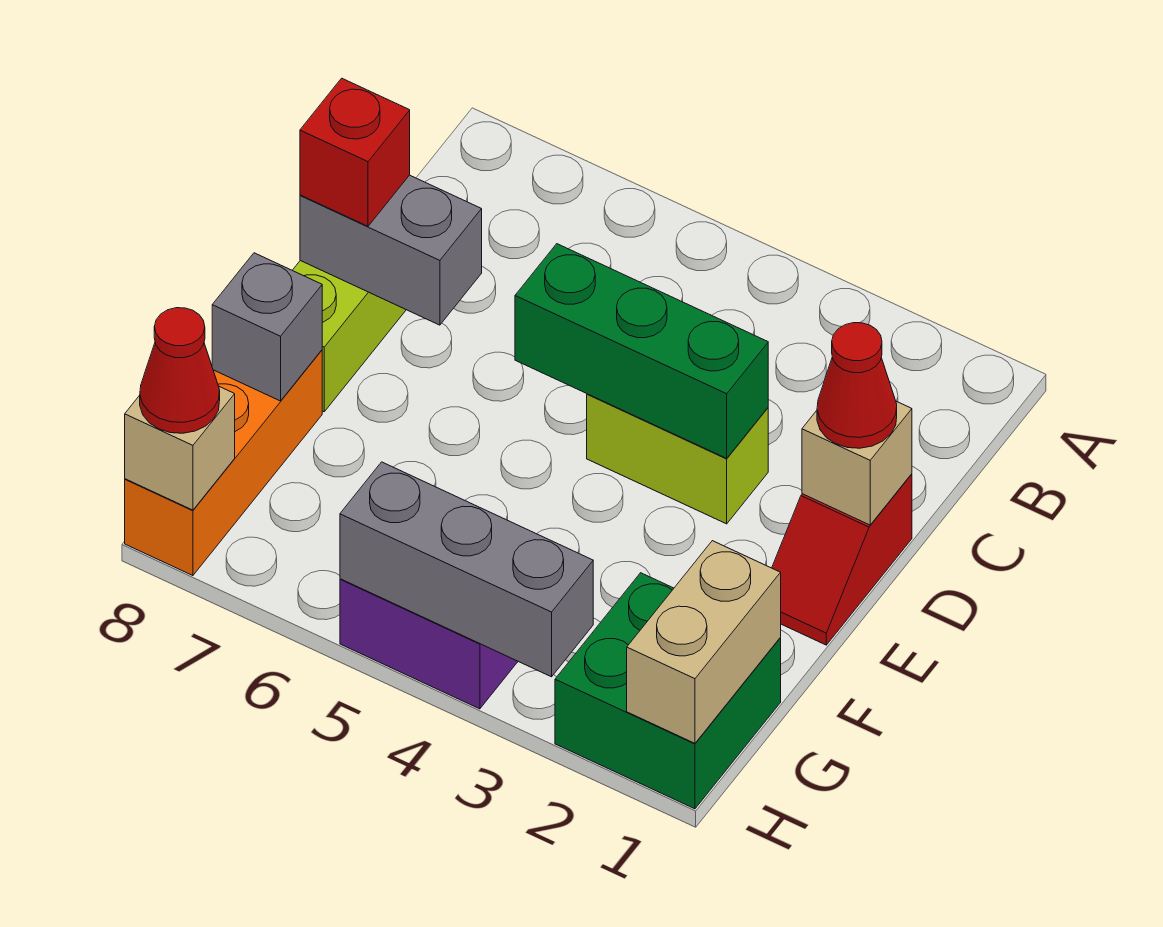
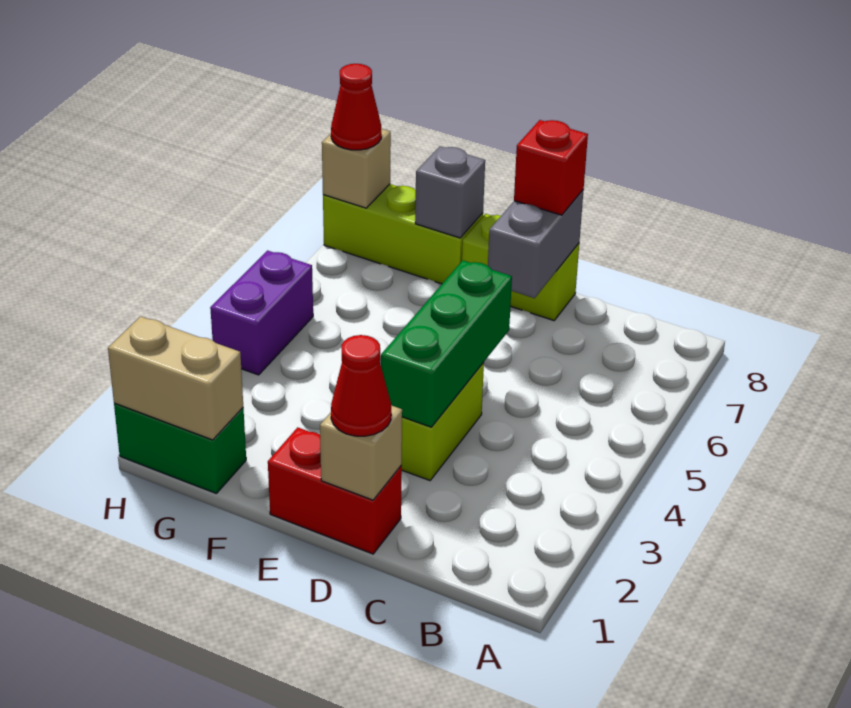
red 1x2 slope [772,474,912,645] -> red 1x2 brick [268,427,402,554]
orange 1x3 brick [125,350,322,576] -> lime 1x3 brick [323,184,483,284]
green 2x2 brick [555,573,781,809] -> green 1x2 brick [114,403,246,493]
grey 1x3 brick [340,462,593,677] -> none

